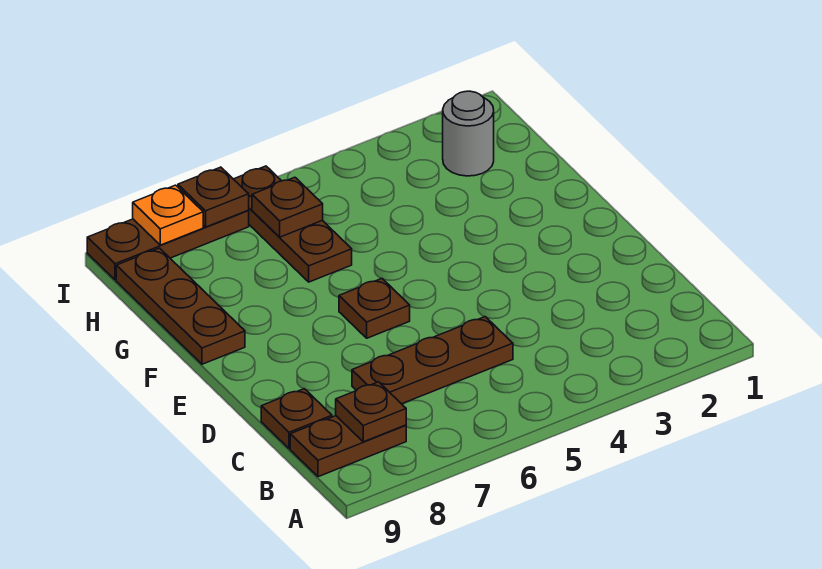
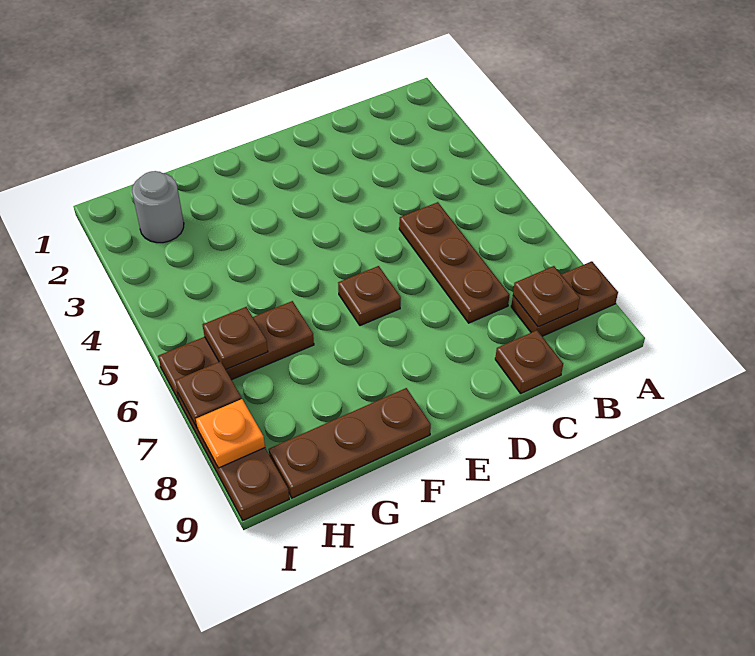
brown 1x2 plate [290,416,406,477] -> brown 1x2 plate turned to [511,261,618,336]

